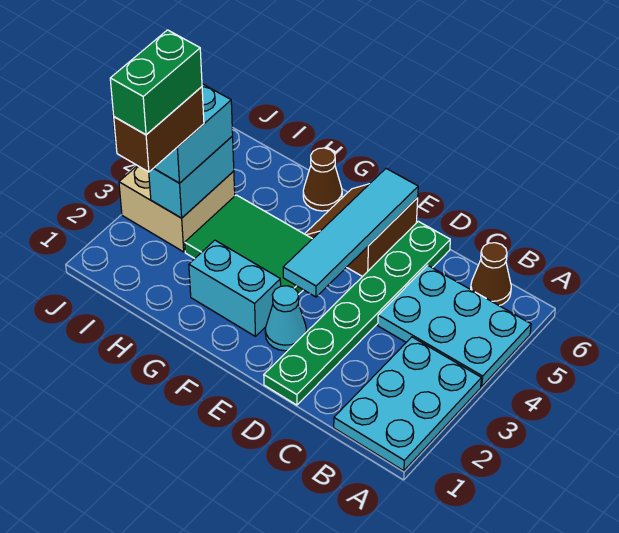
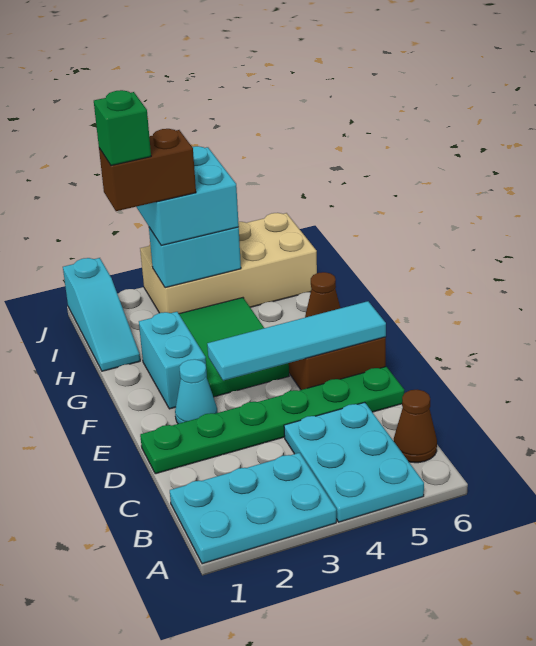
none -> cyan 1x3 slope [63,258,140,371]
green 1x2 brick [110,30,202,135] -> green 1x1 brick [94,90,151,166]
tan 2x2 brick [119,166,235,252] -> tan 2x4 brick [140,213,317,314]

